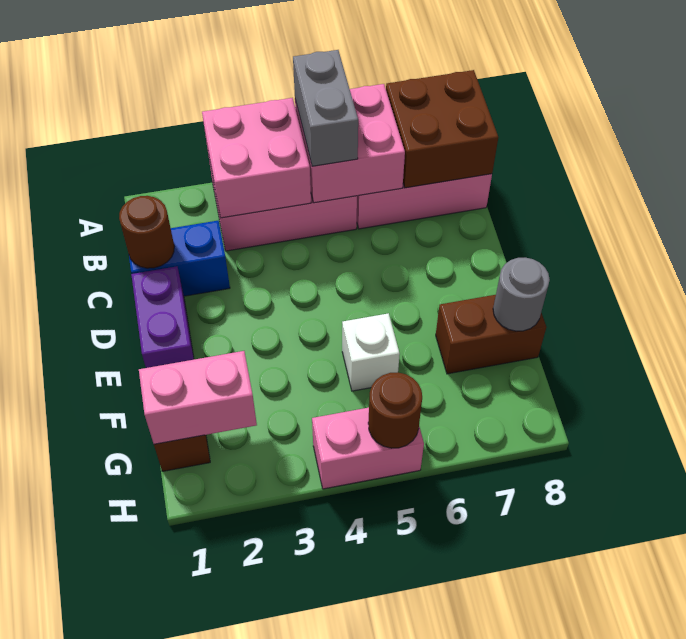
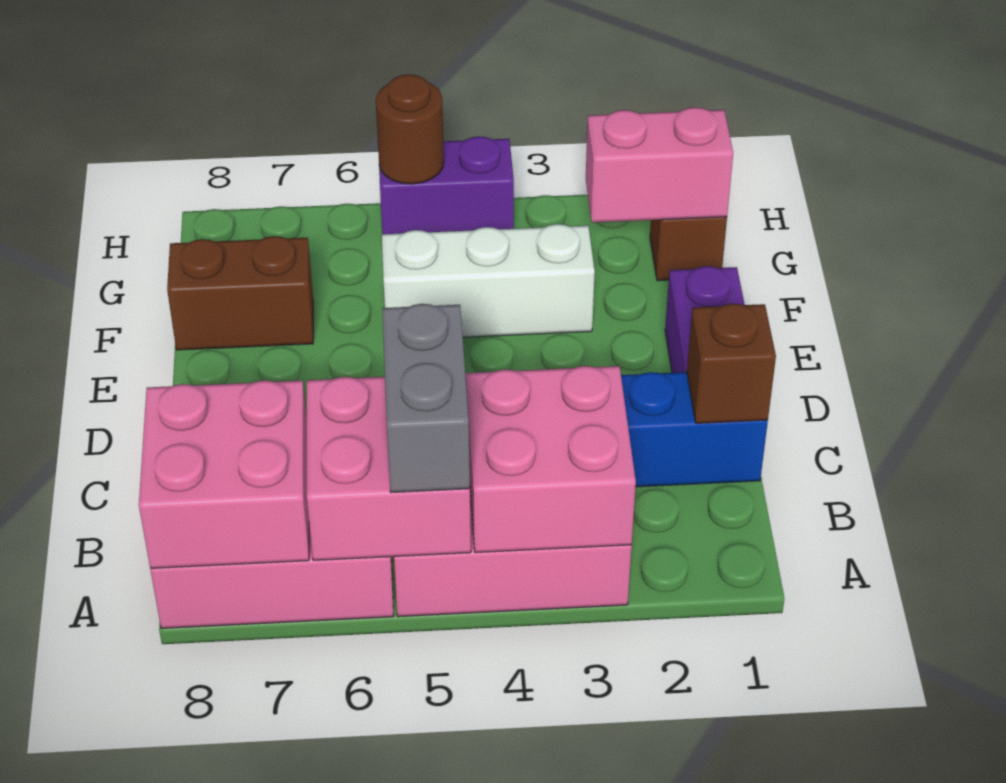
brown 2x2 brick [386,70,498,188] -> pink 2x2 brick [139,380,309,568]
brown 1x1 round brick [119,196,174,268] -> brown 1x1 brick [687,304,776,423]
white 1x1 brick [342,313,400,391] -> white 1x3 brick [382,224,595,337]
grey 1x1 round brick [493,258,550,331] -> none
pink 1x2 brick [312,408,424,489] -> purple 1x2 brick [379,136,514,234]

